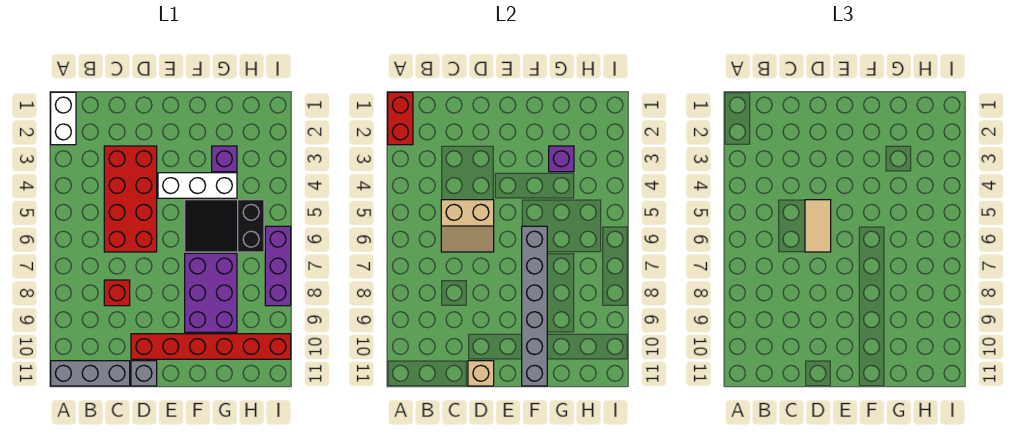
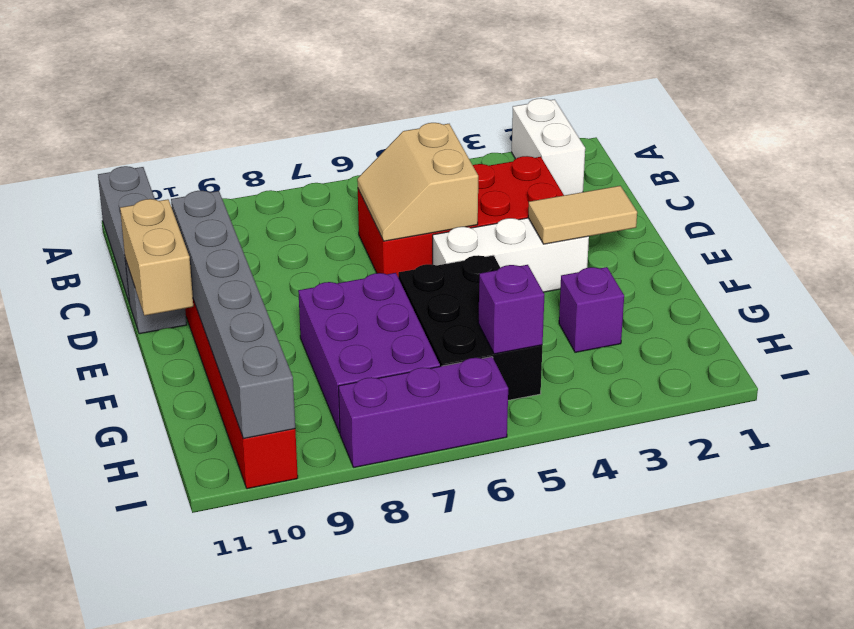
white 1x2 brick [51,92,76,145] -> white 1x2 brick turned to [512,98,585,195]
red 1x2 brick [388,92,413,145] -> none
red 1x1 brick [104,280,130,306] -> none
tan 1x2 tile [805,200,831,252] -> tan 1x2 tile moved to [528,186,637,244]
tan 1x1 brick [468,361,494,386] -> tan 1x2 brick [120,199,193,316]
white 1x3 brick [158,173,237,198] -> white 1x3 brick turned to [433,218,589,292]
black 2x3 slope [185,200,264,252] -> black 2x3 brick [398,255,542,400]
grey 1x6 brick [522,226,547,386] -> grey 1x6 brick turned to [171,191,295,439]
purple 2x3 brick [185,253,237,332] -> purple 2x3 brick turned to [298,273,440,433]
purple 1x1 brick [549,146,574,172] -> purple 1x1 brick moved to [478,265,545,354]

